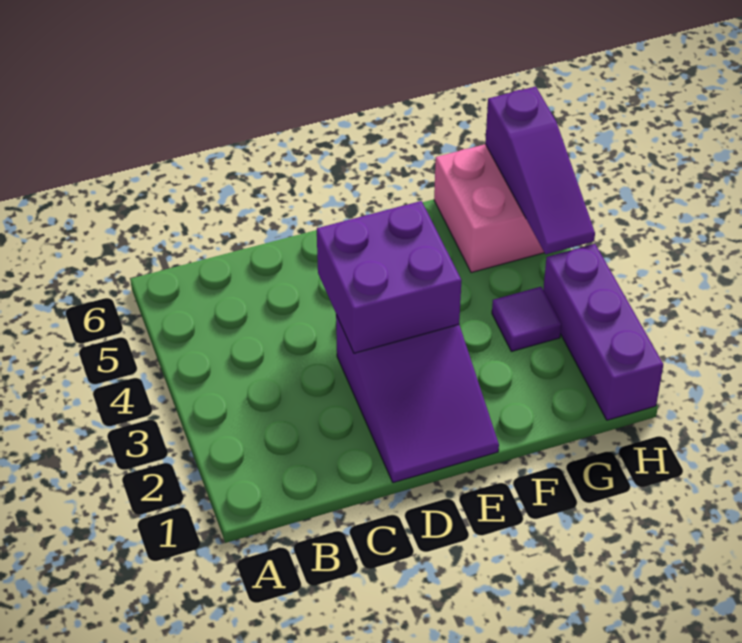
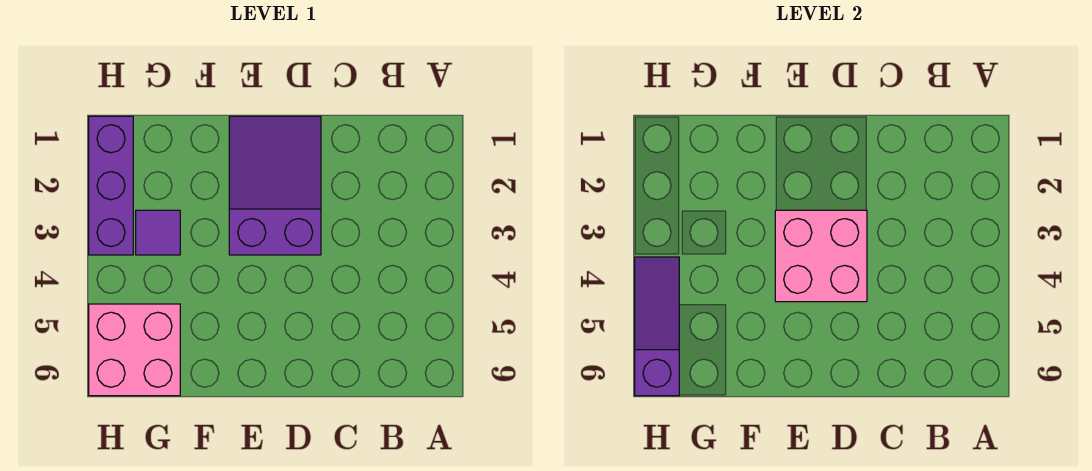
purple 2x2 brick [317,201,462,353] -> pink 2x2 brick [775,210,867,302]

